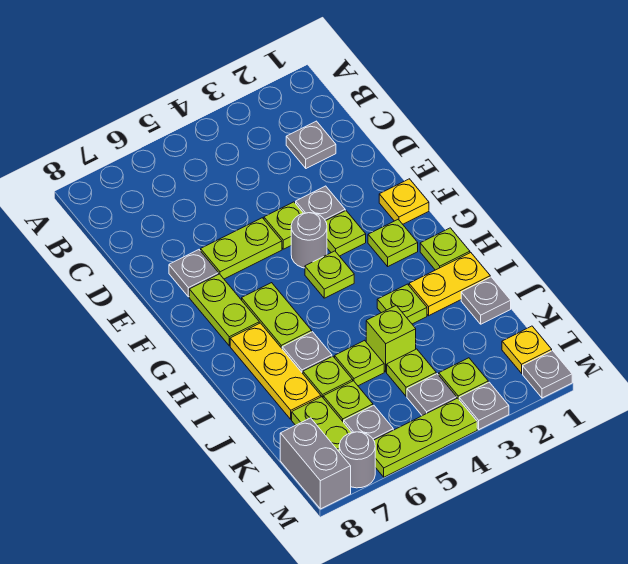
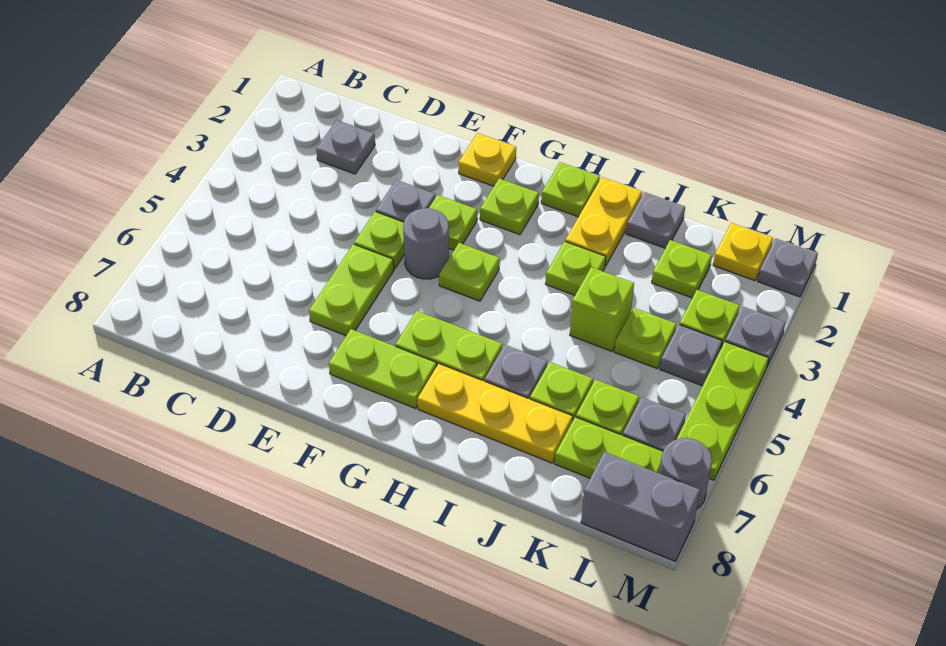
grey 1x1 plate [169,250,219,297] -> none
lime 1x1 plate [335,340,384,386] -> lime 1x1 plate moved to [652,240,712,298]

